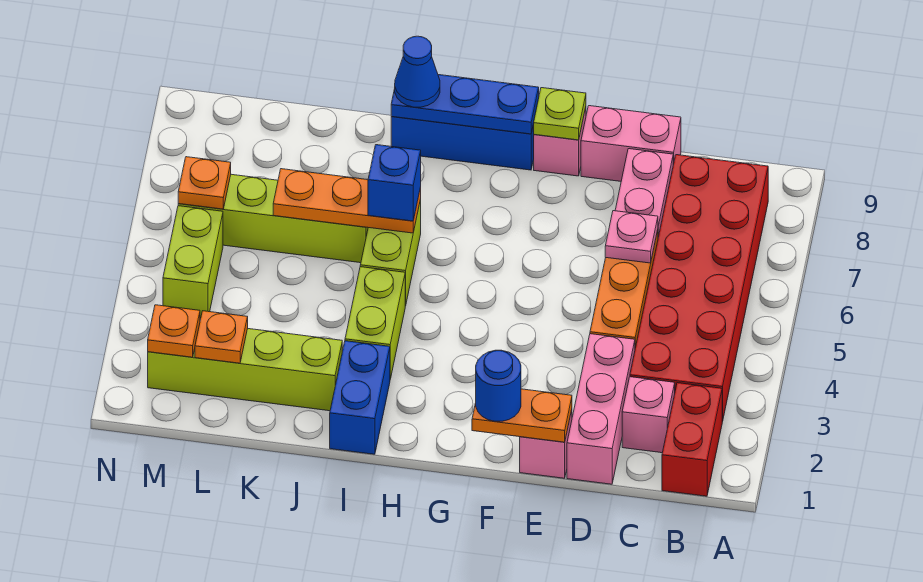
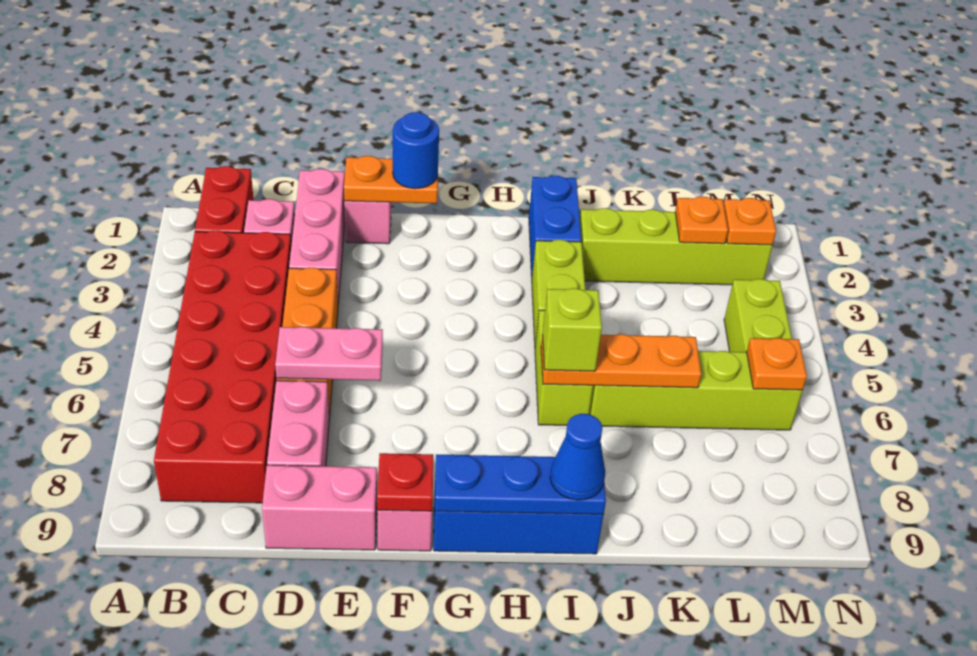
pink 1x1 plate [605,211,658,263] -> pink 1x2 plate [275,327,383,381]
lime 1x1 plate [534,88,586,140] -> red 1x1 plate [377,453,433,511]
blue 1x1 brick [368,145,421,221] -> lime 1x1 brick [543,288,602,371]

